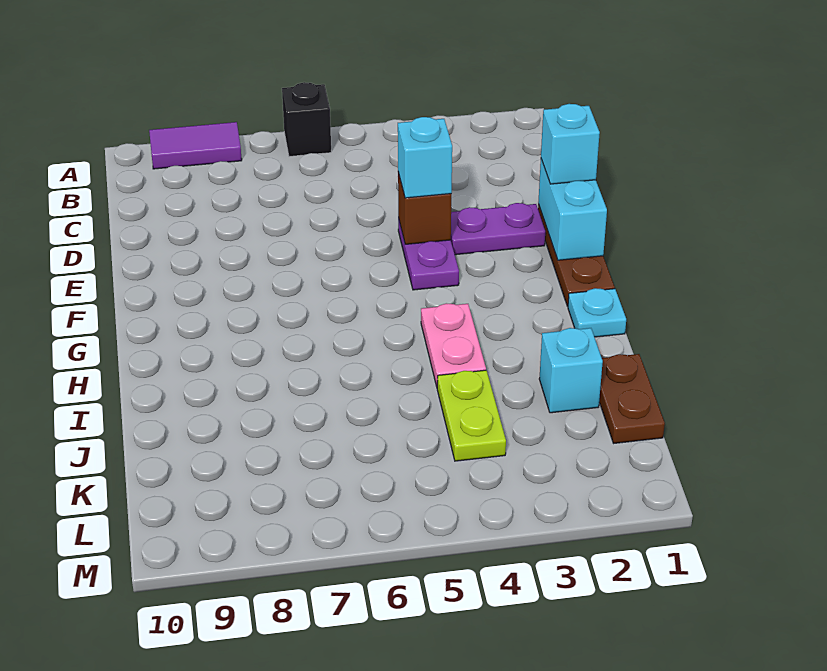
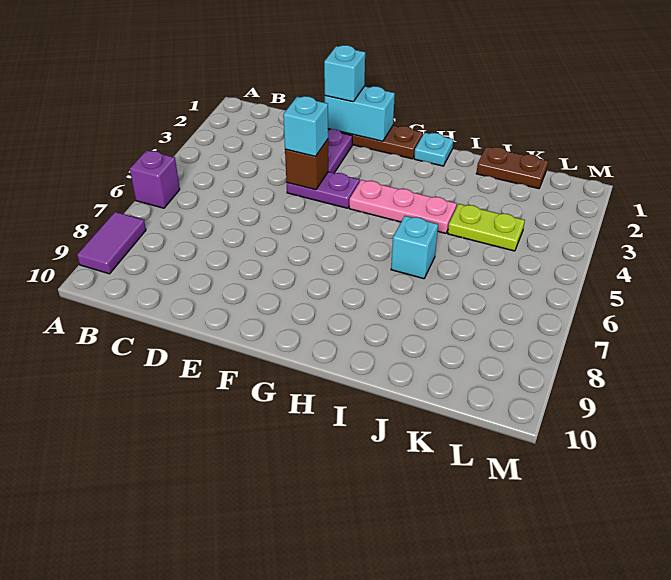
black 1x1 brick [282,82,331,157] -> purple 1x1 brick [130,150,180,208]
pink 1x2 plate [421,303,486,387] -> pink 1x3 plate [349,180,457,233]
cyan 1x1 brick [539,328,603,413] -> cyan 1x1 brick moved to [391,216,438,279]

